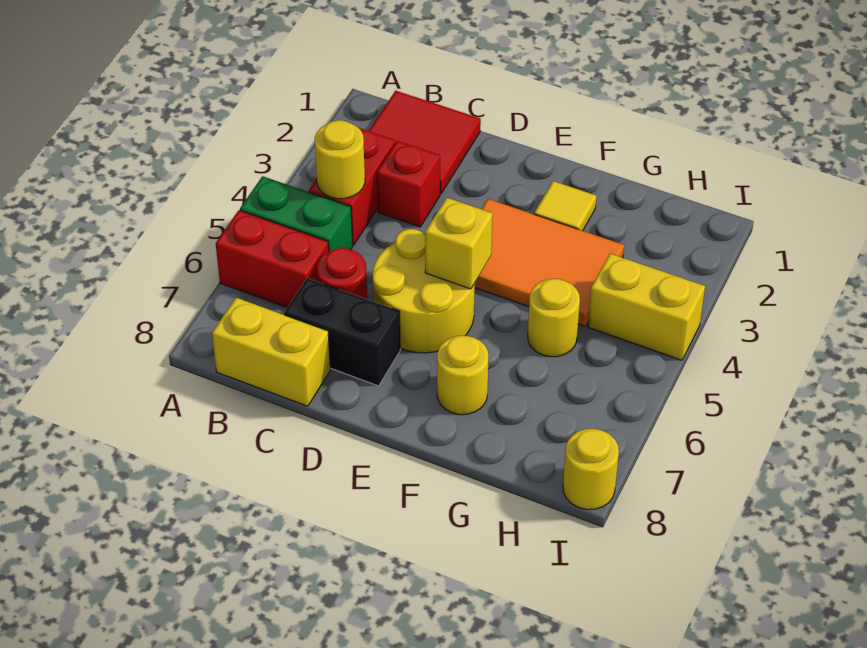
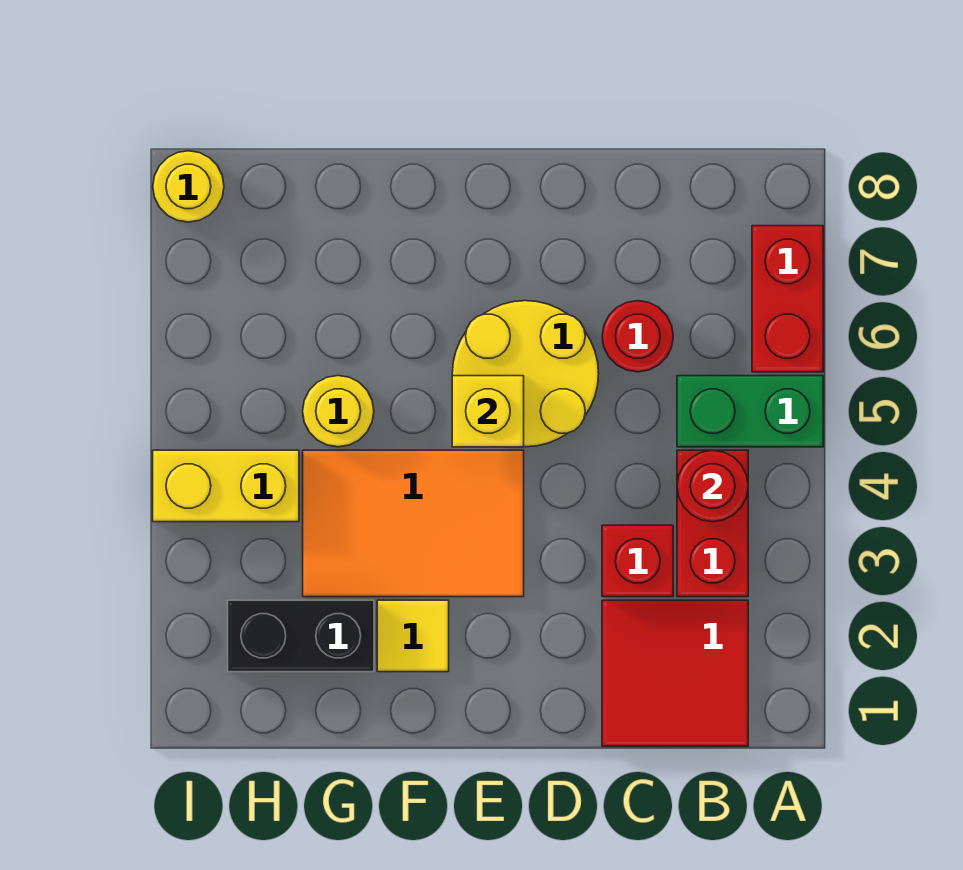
red 1x2 brick [216,210,329,308] -> red 1x2 brick turned to [752,226,823,372]
yellow 1x1 round brick [315,120,365,199] -> red 1x1 round brick [677,450,748,522]
yellow 1x2 brick [212,298,330,406] -> none
black 1x2 brick [284,278,400,386] -> black 1x2 brick moved to [228,600,374,672]
yellow 1x1 round brick [437,336,488,415] -> none

